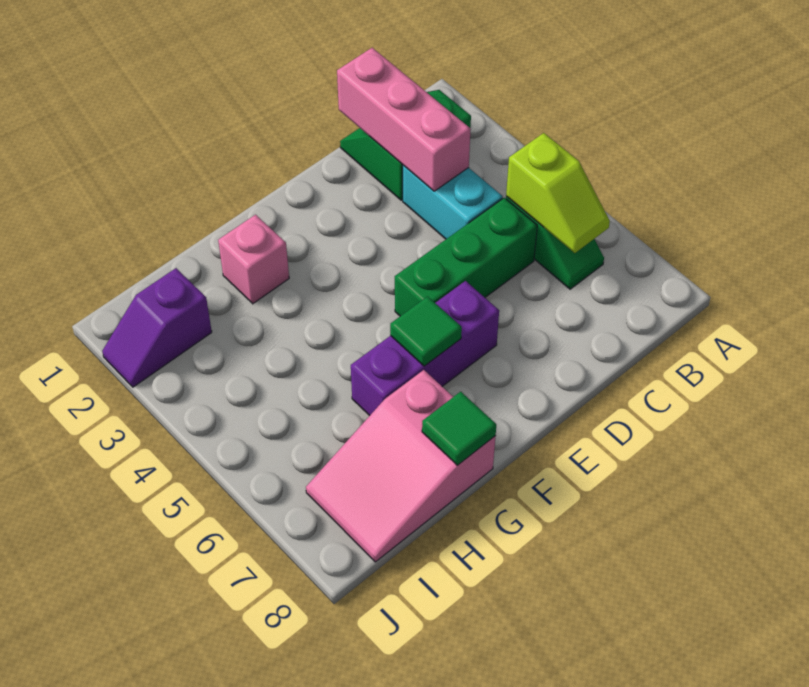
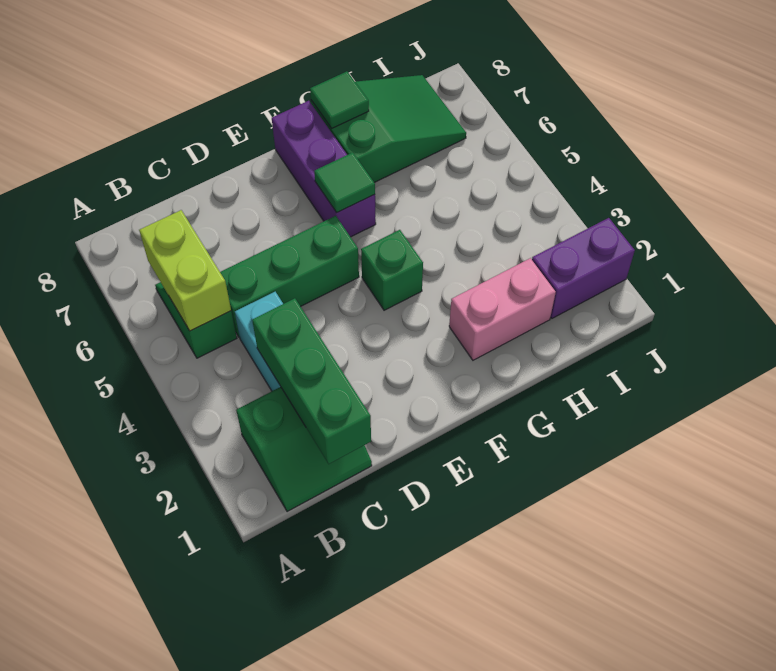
lime 1x2 slope [506,133,610,253] -> lime 1x2 brick [139,210,231,331]
pink 1x3 brick [337,48,471,191] -> green 1x3 brick [252,298,371,464]
purple 1x3 brick [351,281,499,416] -> purple 1x3 brick turned to [272,101,376,237]
none -> green 1x1 brick [361,230,423,310]
pink 1x1 brick [218,215,289,304] -> pink 1x2 brick [449,258,556,360]
pink 2x3 slope [306,370,496,562] -> green 2x3 slope [311,75,466,182]
purple 1x2 slope [102,268,212,387] -> purple 1x2 brick [532,218,635,318]

